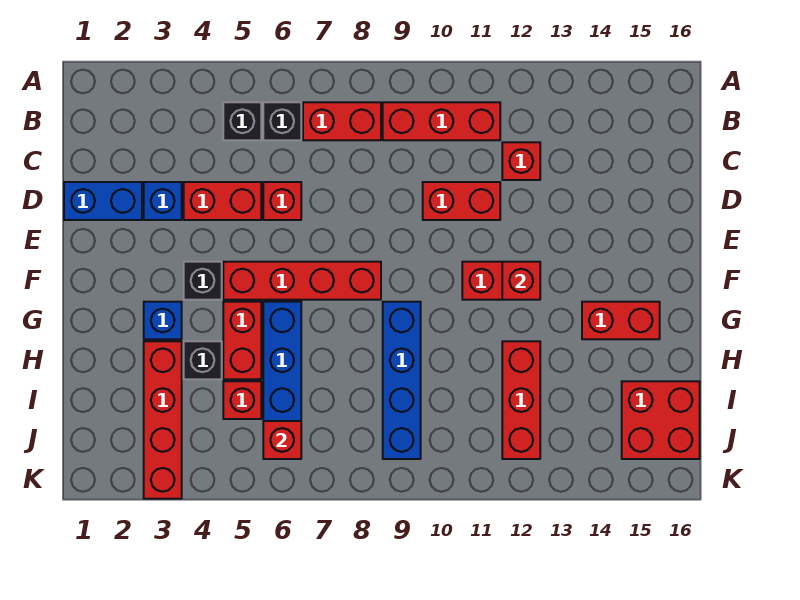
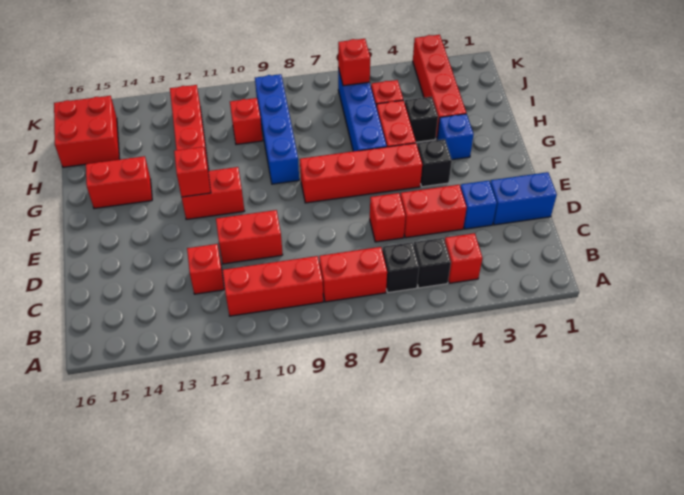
none -> red 1x1 brick [445,233,482,283]
none -> red 1x1 brick [230,98,263,145]

